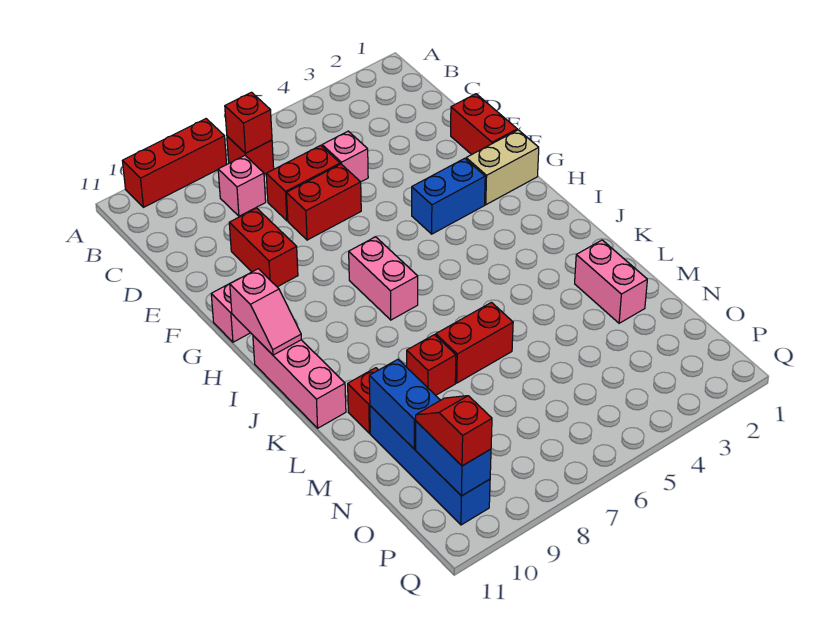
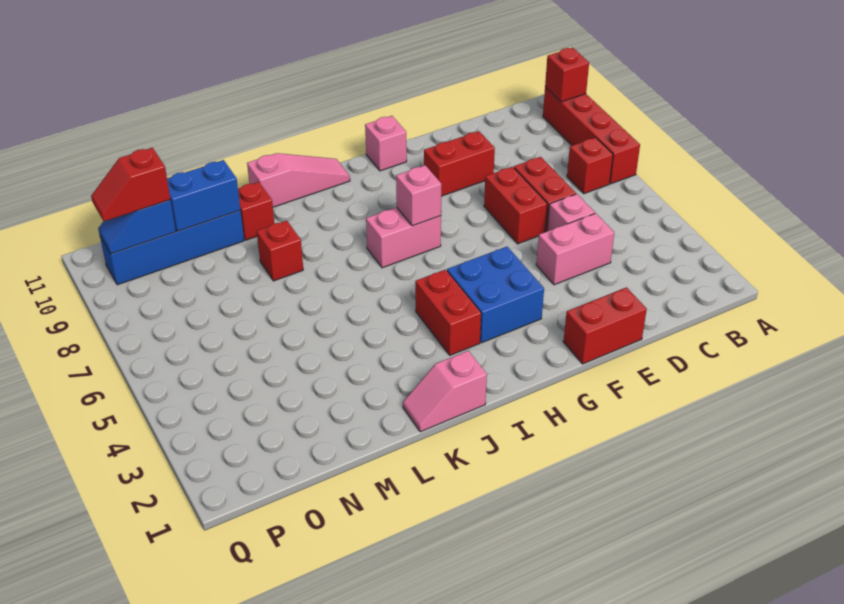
red 1x3 brick [123,119,227,207] -> red 1x4 brick [543,87,640,184]
red 1x1 brick [225,92,272,153] -> red 1x1 brick moved to [545,48,589,102]
pink 1x1 brick [218,156,266,216] -> pink 1x1 brick moved to [396,165,441,226]
tan 1x2 brick [466,130,539,205] -> none
blue 1x2 brick [412,158,485,234] -> blue 2x2 brick [447,247,544,343]
pink 1x2 slope [230,269,301,355] -> pink 1x2 slope moved to [403,351,487,432]
pink 1x3 brick [253,336,346,428] -> pink 1x3 slope [247,153,350,207]
pink 1x2 brick [575,240,647,323] -> pink 1x2 brick moved to [536,213,614,285]
red 1x2 brick [436,302,513,383] -> red 1x2 brick moved to [415,270,481,355]
blue 1x2 brick [416,421,491,496] -> blue 1x2 slope [98,200,176,254]
red 1x2 slope [416,396,492,466] -> red 1x2 slope turned to [91,148,170,221]

